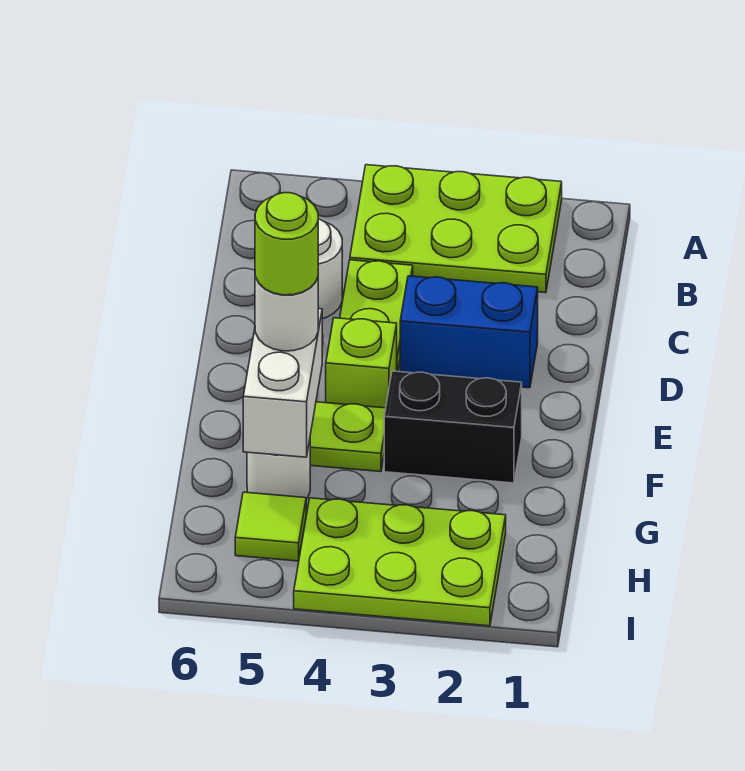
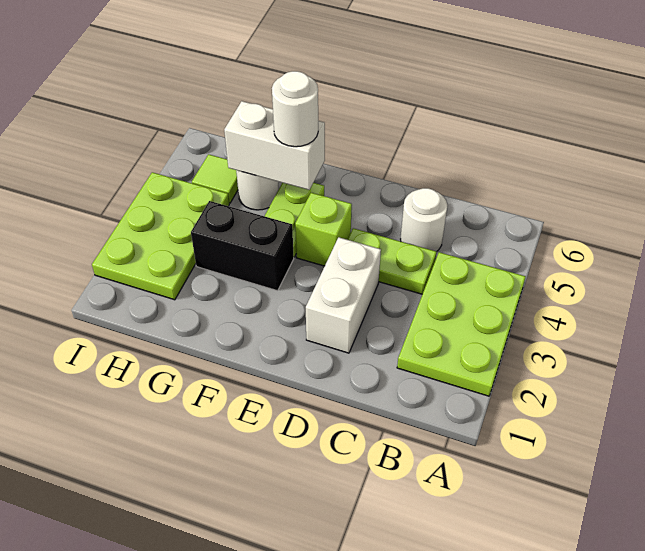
blue 1x2 brick [400,276,538,388] -> white 1x2 brick [306,237,381,353]
black 1x2 brick [384,371,522,483] -> black 1x2 brick turned to [191,201,294,291]
lime 1x1 round brick [255,193,318,295] -> none

